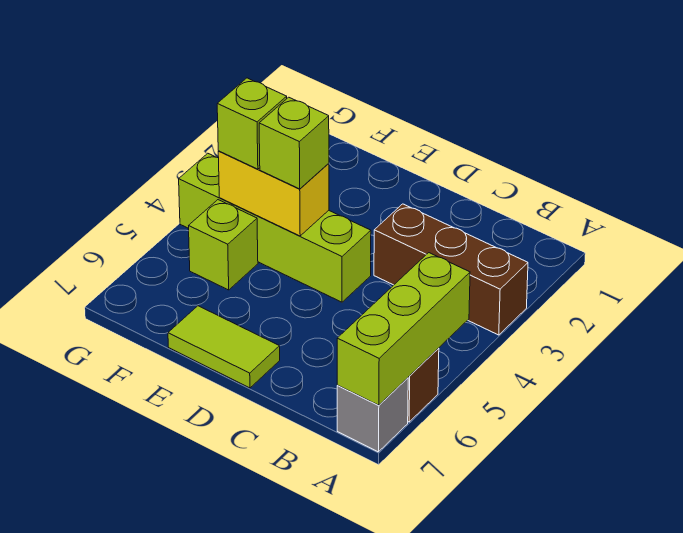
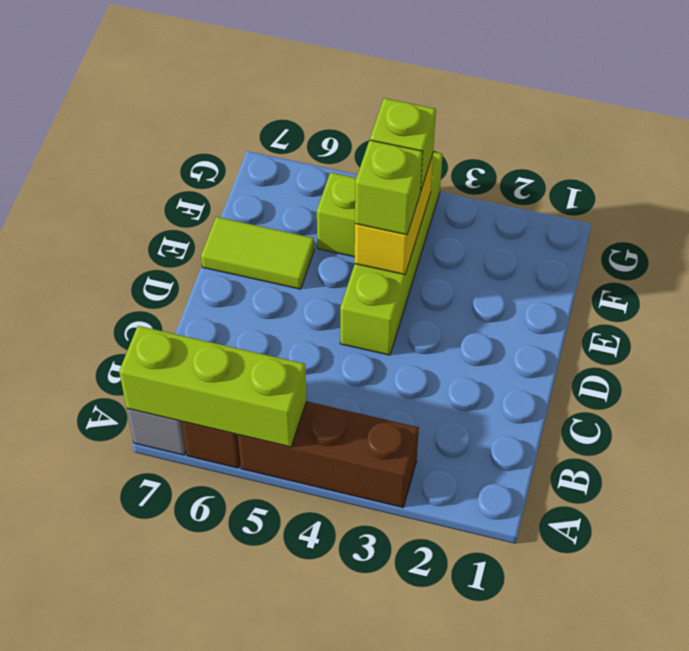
brown 1x3 brick [374,204,528,335] -> brown 1x3 brick turned to [238,401,419,507]
lime 1x2 tile [168,306,280,388] -> lime 1x2 tile turned to [201,217,314,289]

